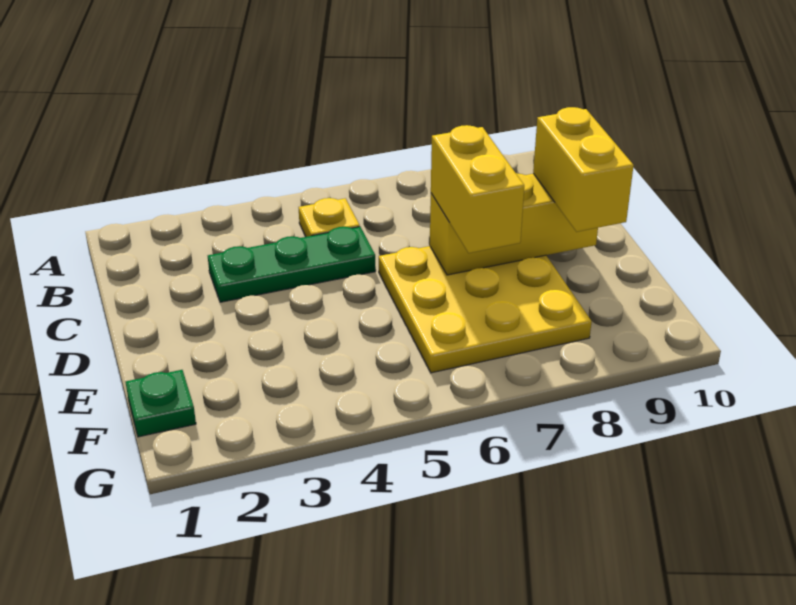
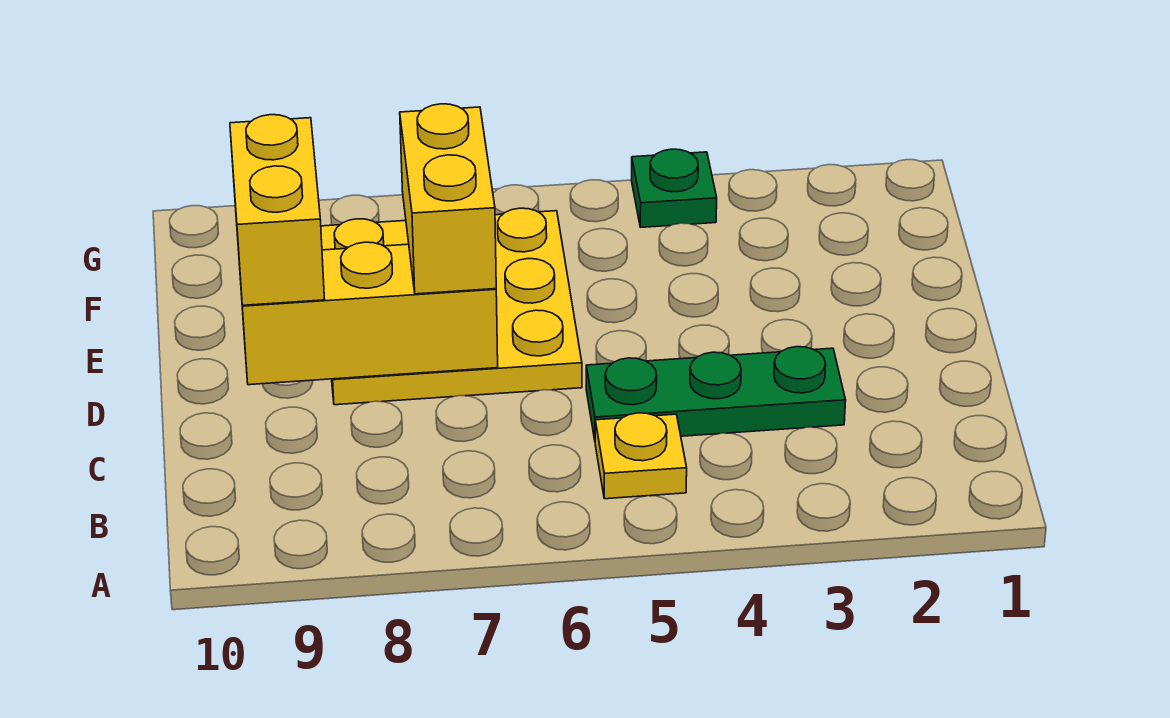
green 1x1 plate [126,370,196,437] -> green 1x1 plate moved to [632,149,717,227]

